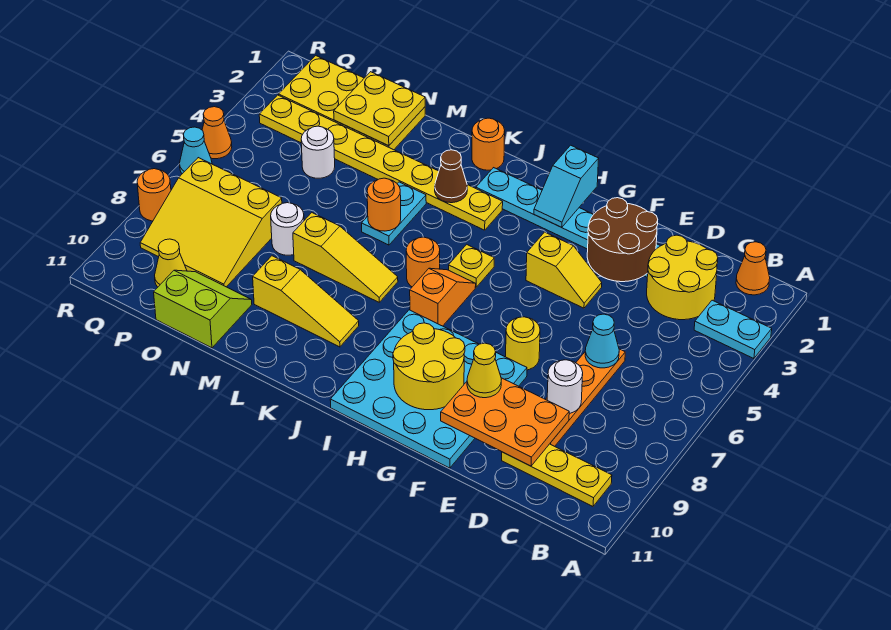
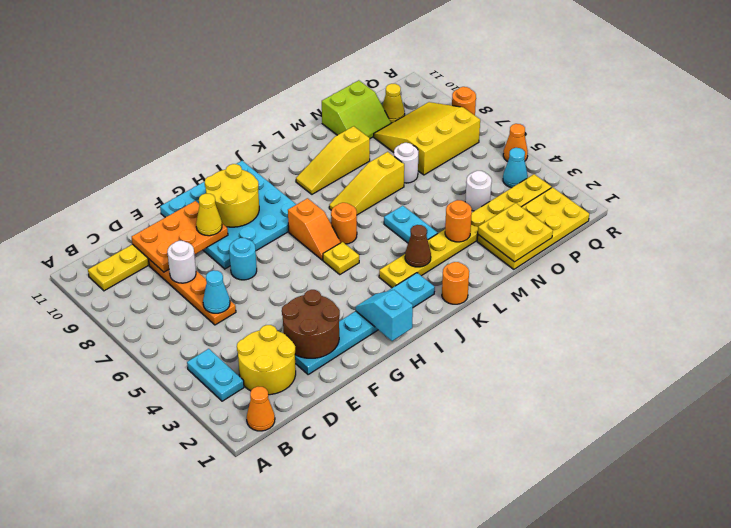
cyan 1x2 plate [694,300,772,359] -> cyan 1x2 plate turned to [187,349,244,401]
yellow 1x2 slope [526,232,602,308] -> none
yellow 1x1 round brick [506,317,540,370] -> cyan 1x1 round brick [229,238,257,280]
orange 1x1 round brick [367,178,401,231] -> orange 1x1 round brick moved to [445,200,472,242]
cyan 1x1 cone [180,127,212,174] -> cyan 1x1 cone moved to [503,148,528,188]

